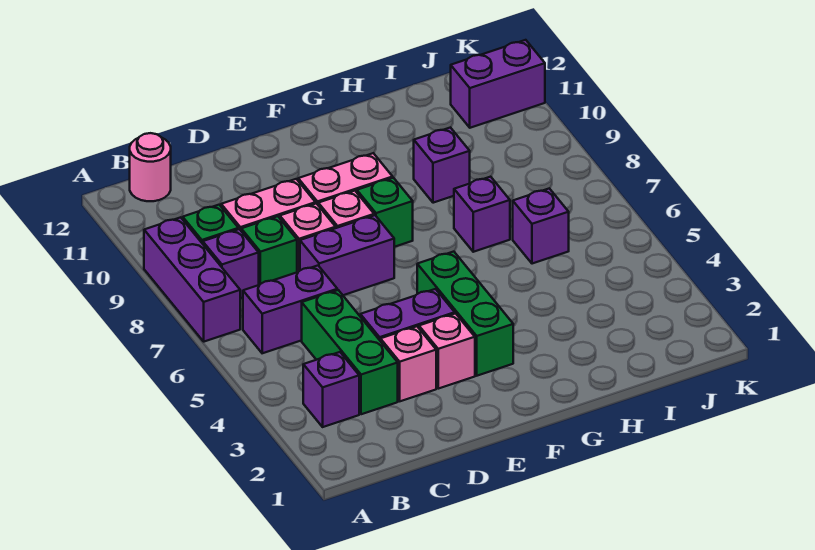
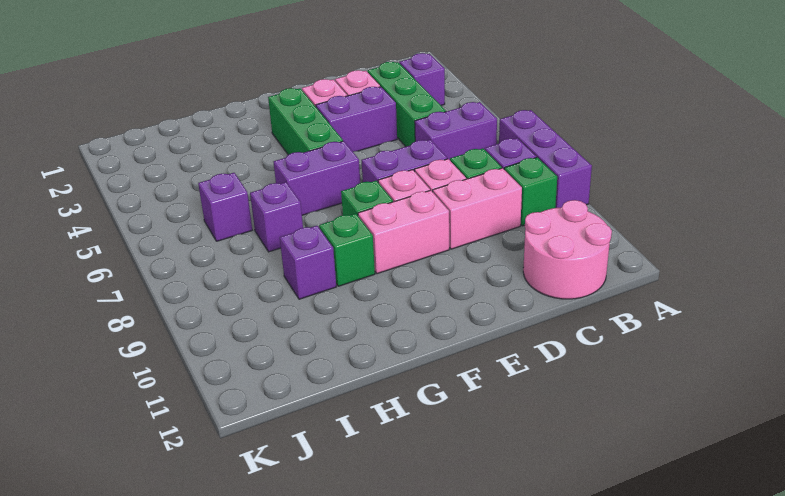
pink 1x1 round brick [130,133,171,201] -> pink 2x2 round brick [523,200,612,299]
none -> green 1x1 brick [319,214,375,286]
purple 1x2 brick [451,40,545,128] -> purple 1x2 brick moved to [274,141,360,215]

